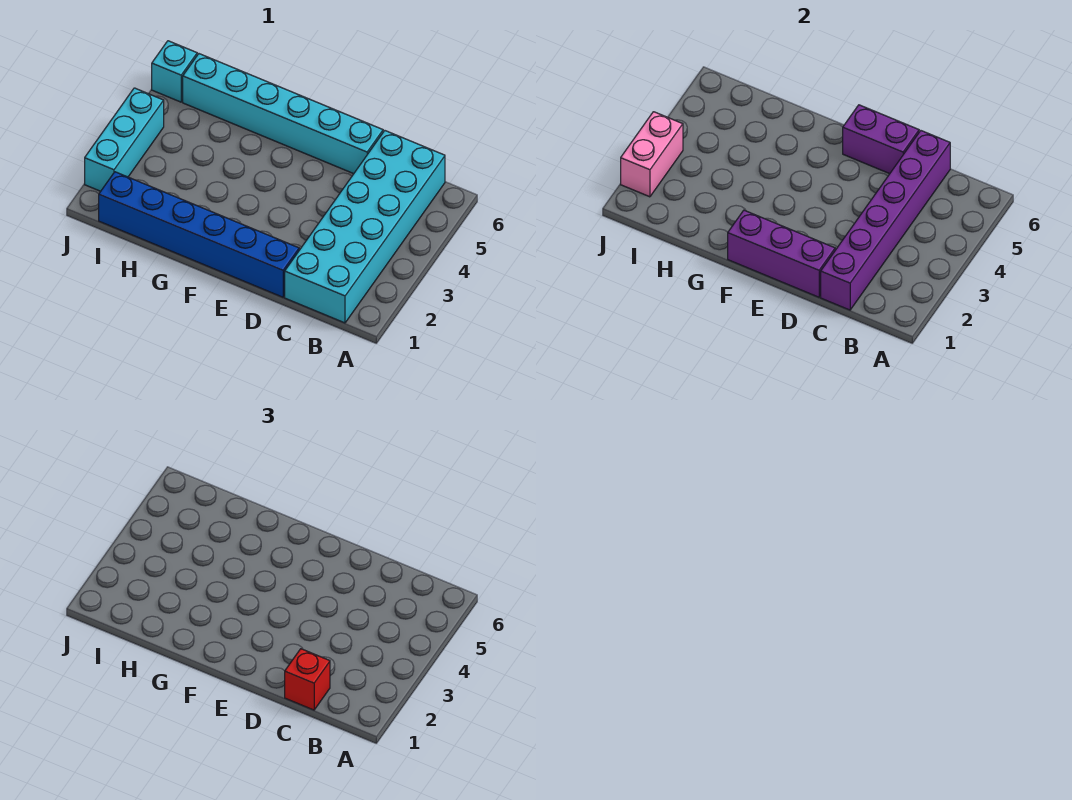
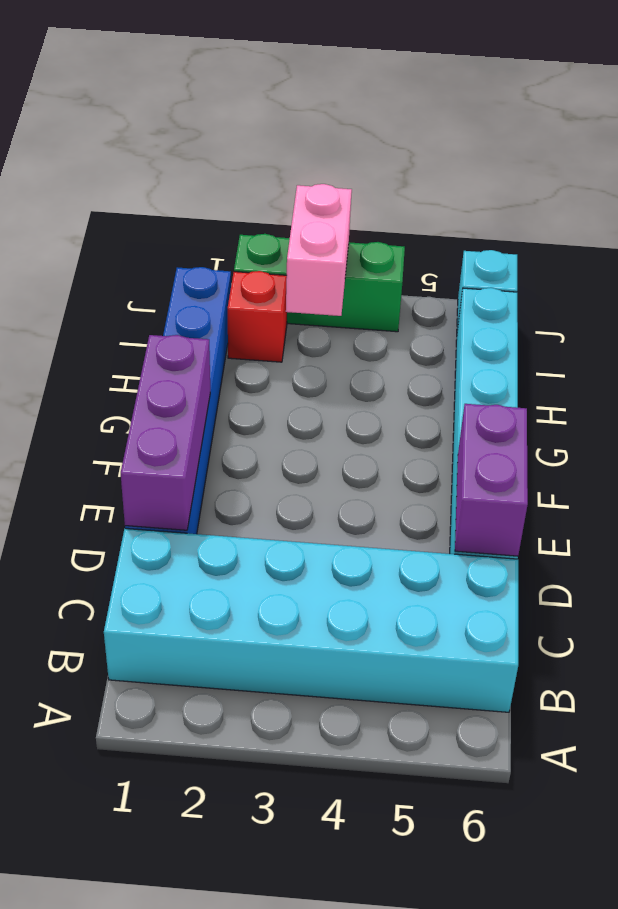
purple 1x6 brick [821,131,950,310] -> none
red 1x1 brick [285,649,330,710] -> red 1x1 brick moved to [228,271,287,362]
cyan 1x3 brick [85,88,164,191] -> green 1x3 brick [234,234,405,332]
pink 1x2 brick [621,112,683,197] -> pink 1x2 brick turned to [286,184,352,316]

